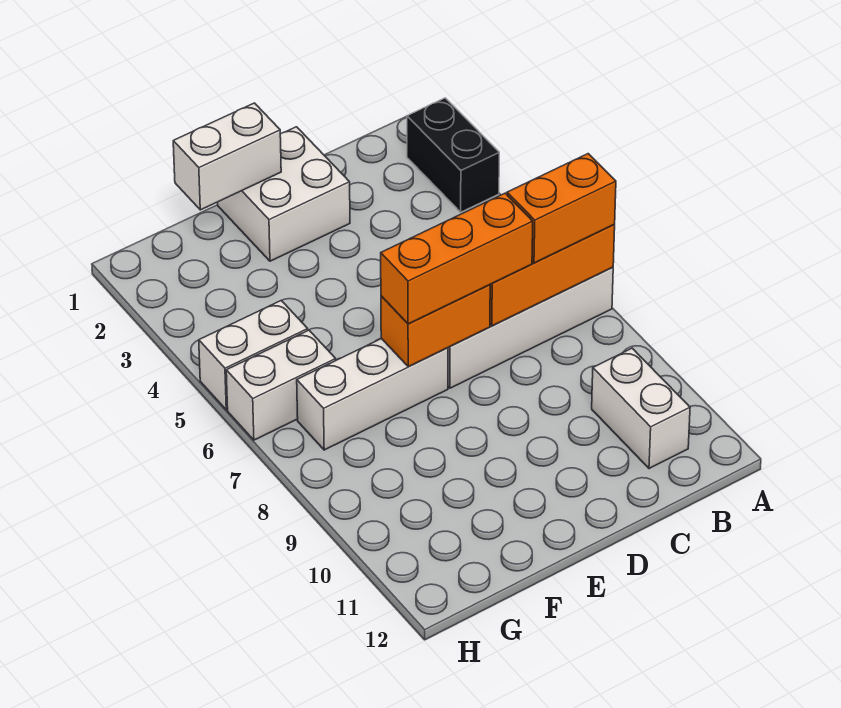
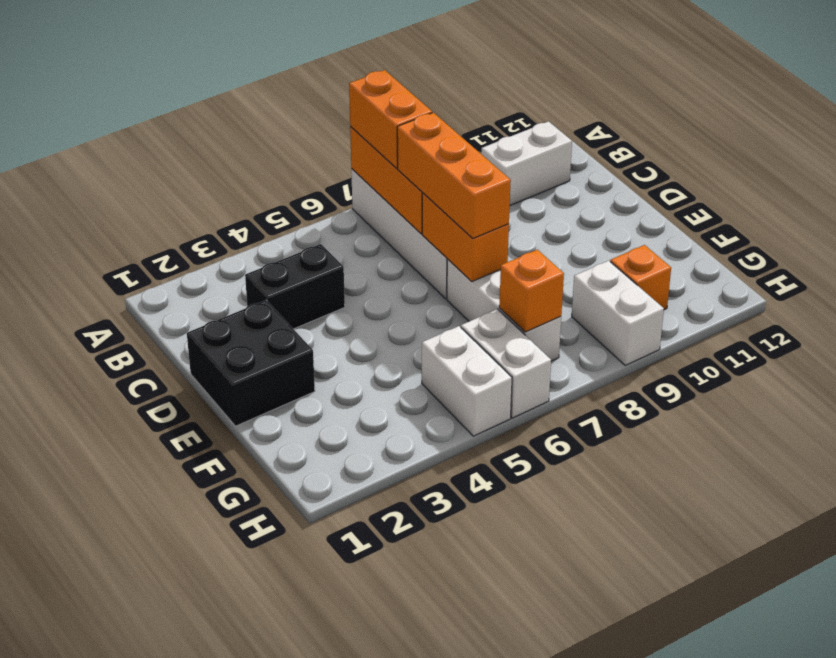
black 1x2 brick [407,98,499,212] -> black 1x2 brick moved to [245,244,345,329]
white 2x2 brick [218,127,350,261] -> black 2x2 brick [187,300,315,426]
white 1x2 brick [173,103,281,210] -> white 1x2 brick moved to [572,261,664,365]
none -> orange 1x1 brick [499,250,564,332]
none -> orange 1x1 brick [610,245,671,310]

